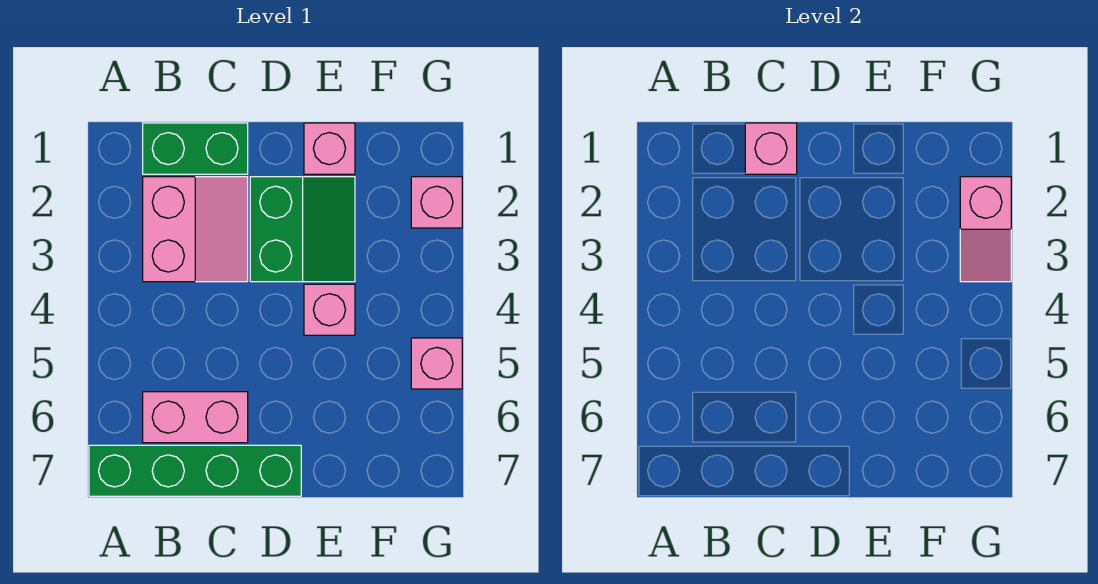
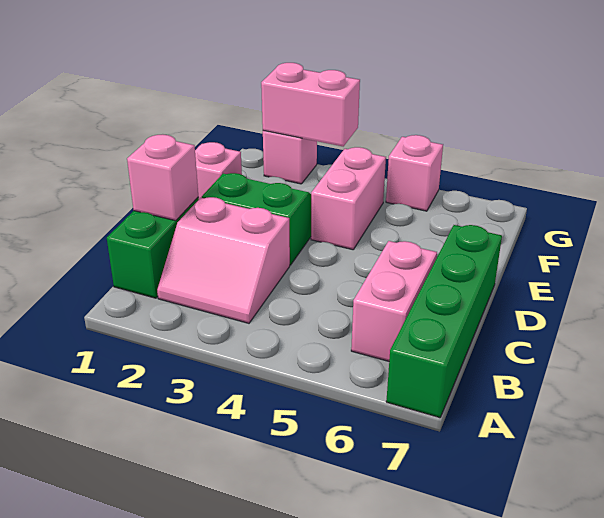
pink 2x2 slope [143,177,248,282] -> pink 2x2 slope turned to [157,197,290,323]
pink 1x1 brick [304,284,355,335] -> pink 1x2 brick [311,147,386,250]
pink 1x2 slope [960,177,1011,282] -> pink 1x2 brick [261,63,360,146]

